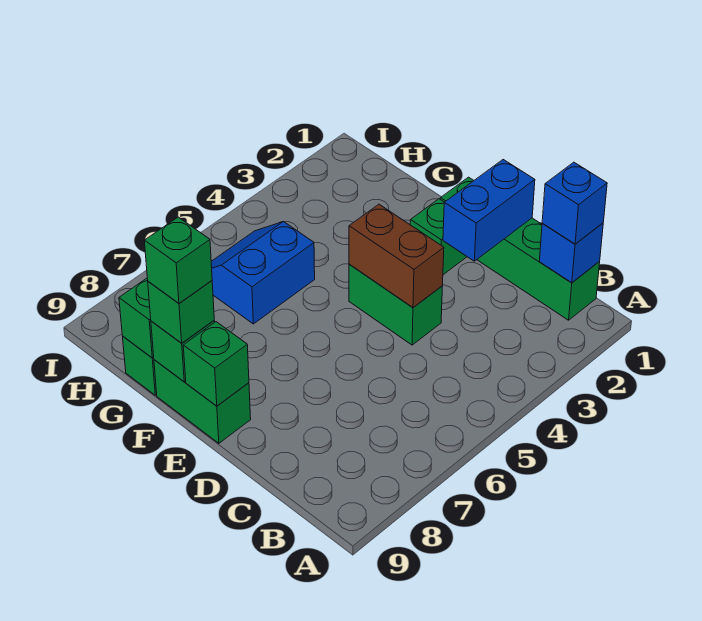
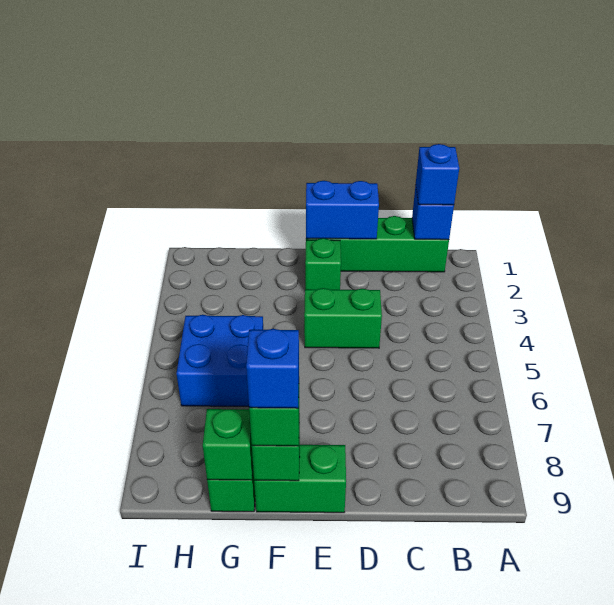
blue 1x2 brick [443,160,535,261] -> blue 1x2 brick turned to [306,181,379,239]
brown 1x2 brick [349,204,444,308] -> none
green 1x1 brick [183,322,249,406] -> none
green 1x1 brick [144,217,212,303] -> blue 1x1 brick [246,329,299,408]
blue 2x2 slope [211,222,315,324] -> blue 2x2 brick [177,315,263,407]

